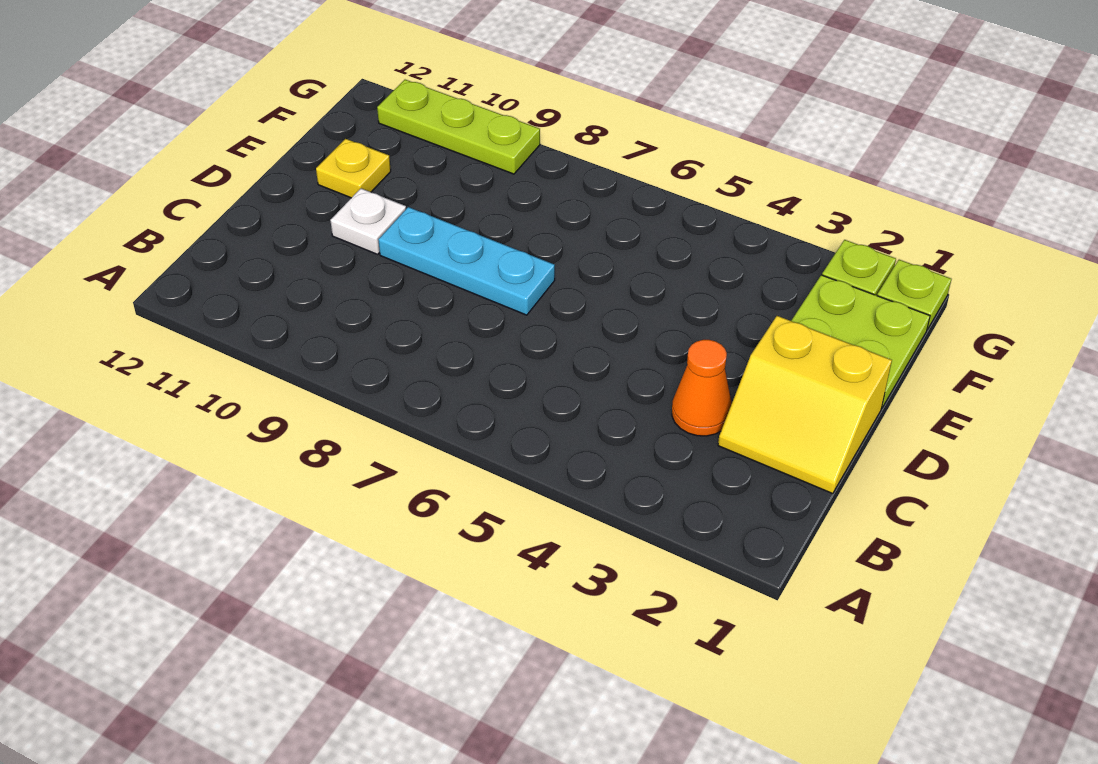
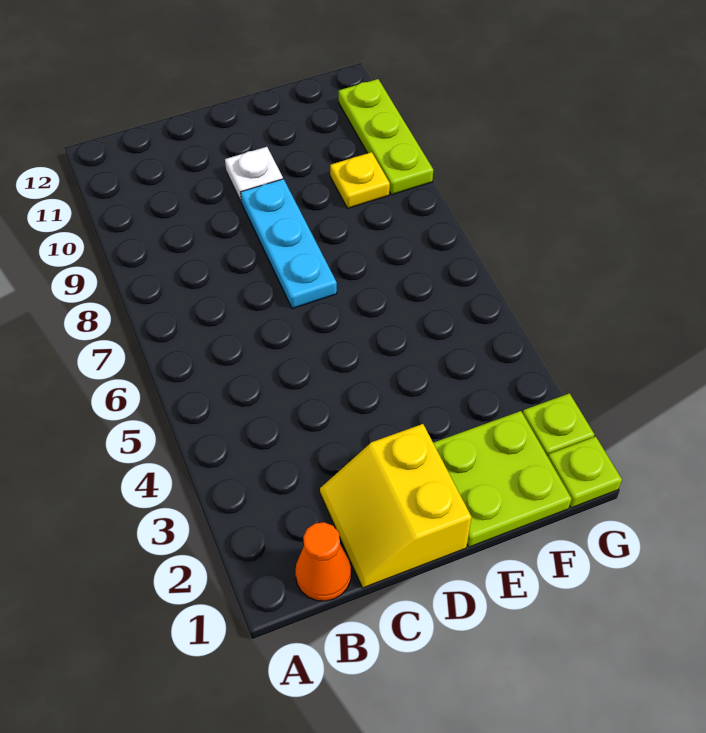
orange 1x1 cone [672,340,732,436] -> orange 1x1 cone moved to [295,522,351,601]
yellow 1x1 plate [316,139,391,198] -> yellow 1x1 plate moved to [330,152,390,208]

